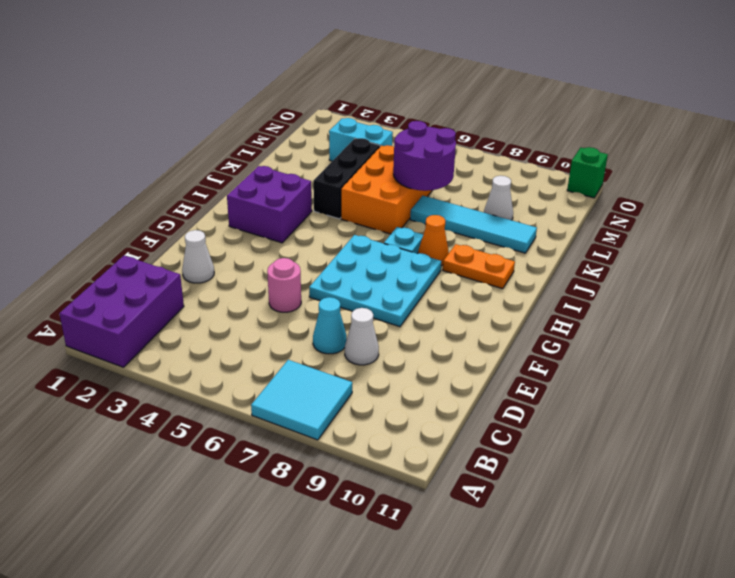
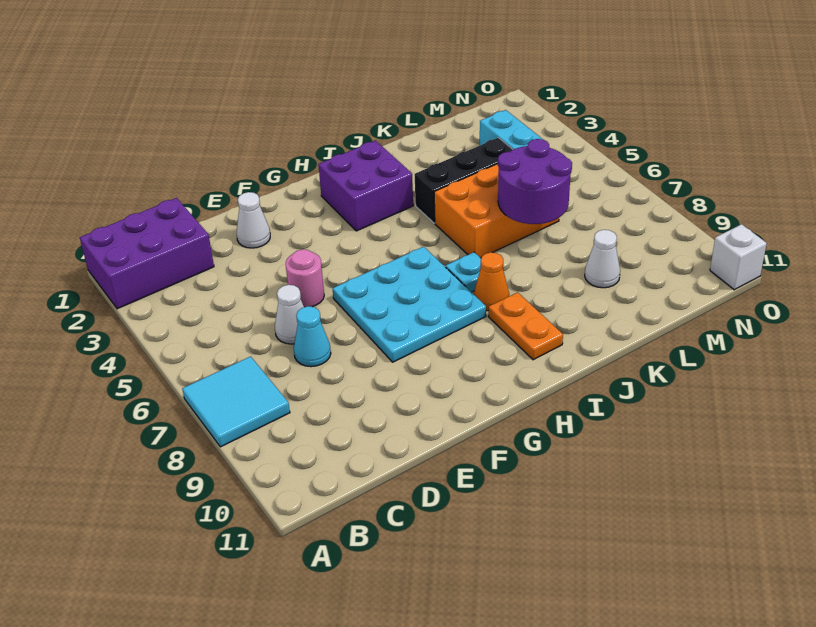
white 1x1 cone [345,308,379,365] -> white 1x1 cone moved to [275,285,304,344]
cyan 1x4 tile [410,196,537,253] -> none
green 1x1 brick [567,147,608,198] -> white 1x1 brick [710,224,767,290]

